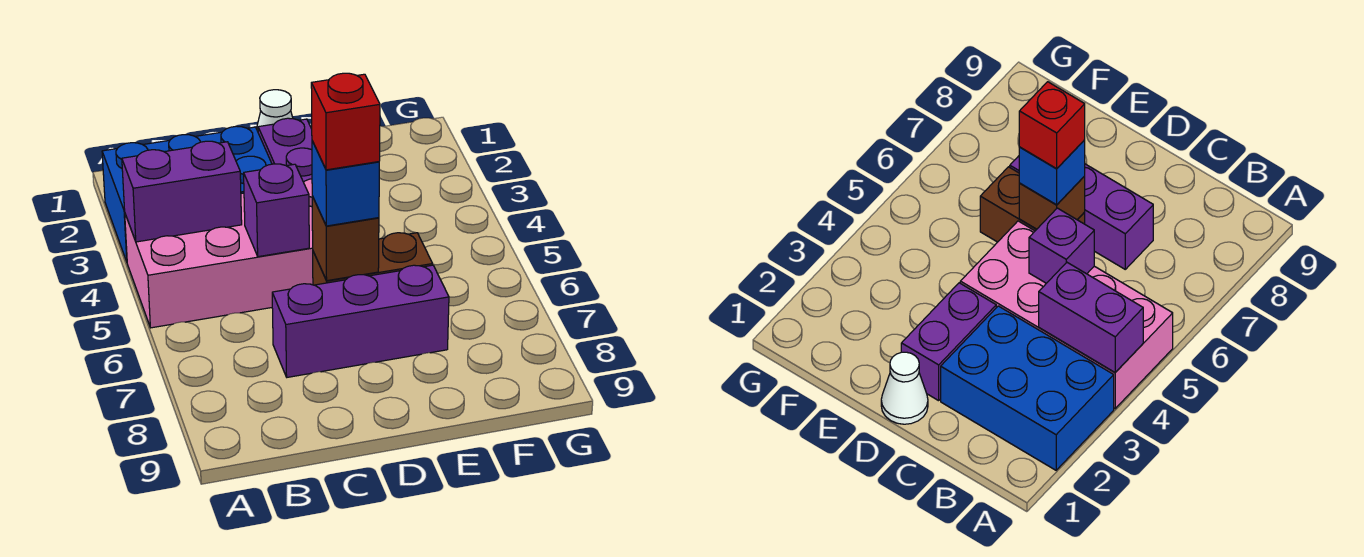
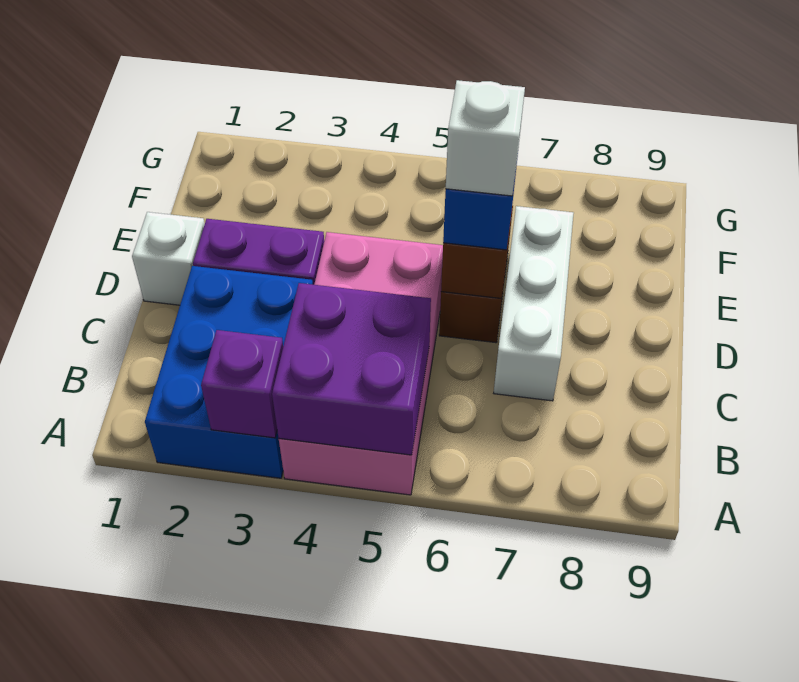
purple 1x2 brick [122,141,242,242] -> purple 2x2 brick [272,283,431,455]
purple 1x1 brick [244,164,309,257] -> purple 1x1 brick moved to [201,330,283,438]
purple 1x3 brick [272,265,449,377] -> white 1x3 brick [494,206,574,401]
white 1x1 cone [256,90,293,131] -> white 1x1 brick [132,212,205,305]
red 1x1 brick [311,73,380,170] -> white 1x1 brick [446,80,525,196]

